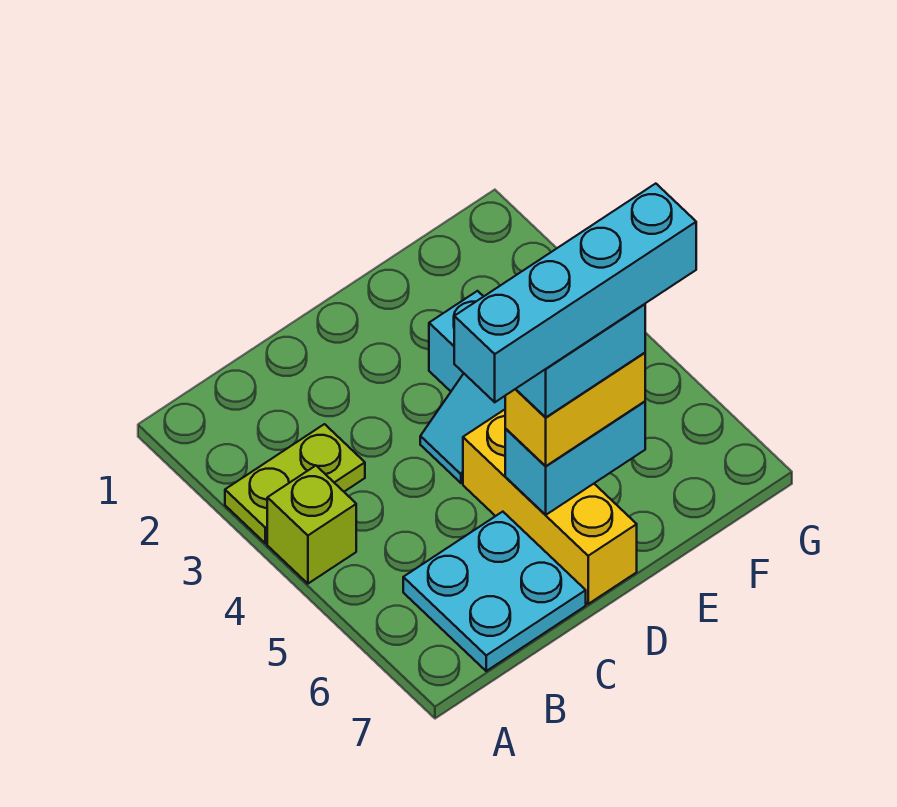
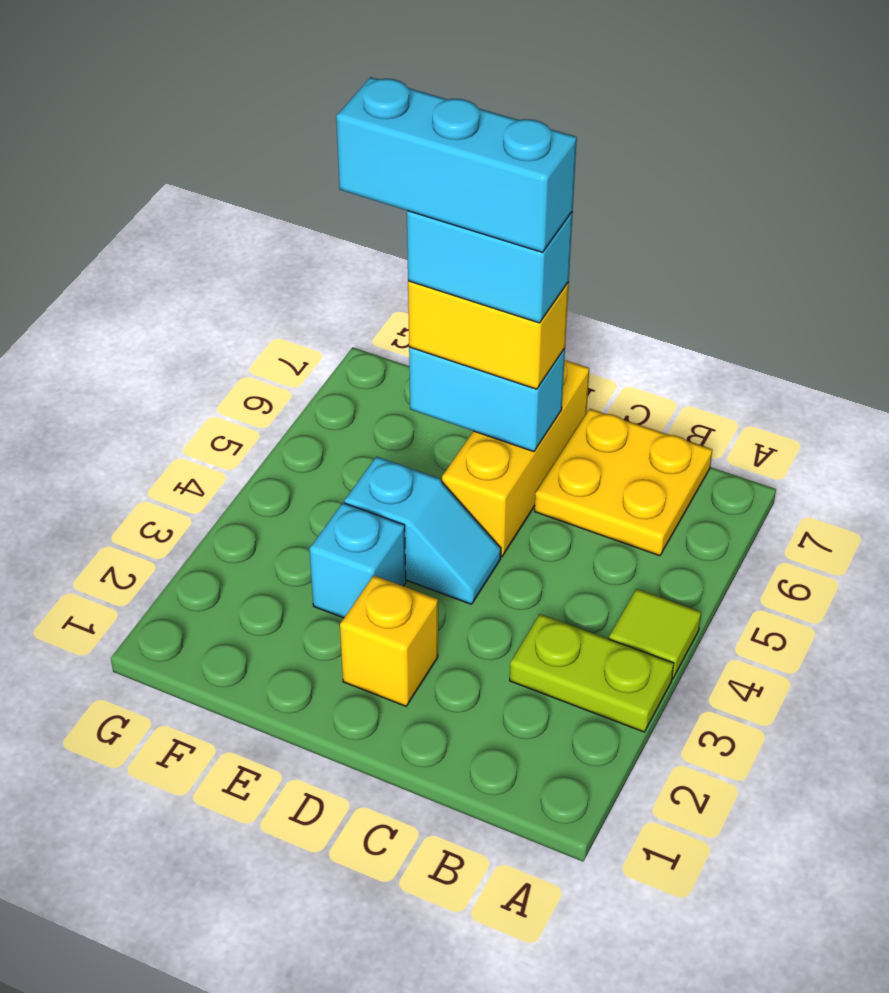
lime 1x1 brick [267,466,356,584] -> lime 1x1 tile [609,589,701,679]
cyan 2x2 plate [403,512,586,671] -> yellow 2x2 plate [535,409,712,556]
cyan 1x4 brick [454,184,696,402] -> cyan 1x3 brick [336,77,577,252]
none -> yellow 1x1 brick [340,576,438,706]

